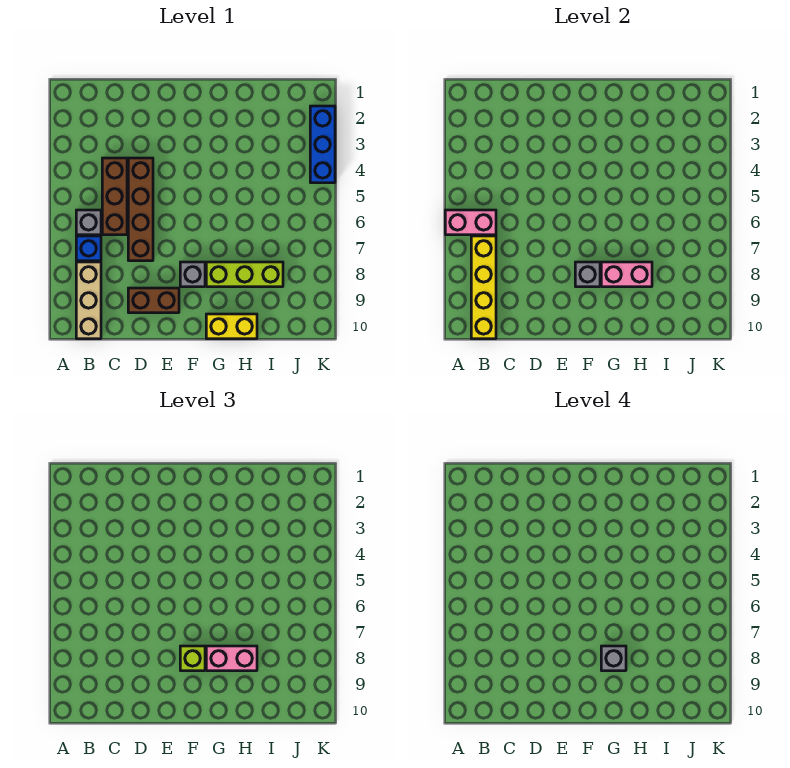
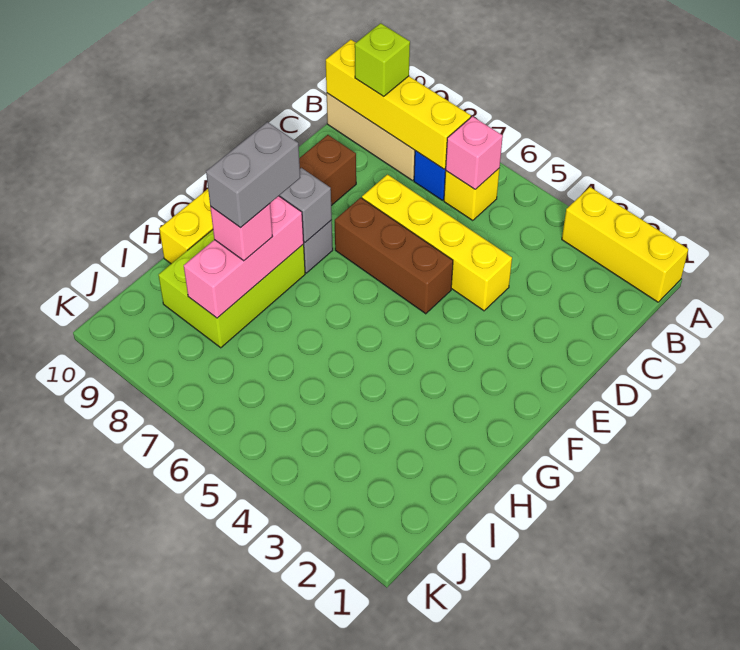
none -> yellow 1x3 brick [562,187,688,302]
pink 1x2 brick [445,210,496,235] -> pink 1x1 brick [446,116,503,189]
grey 1x1 brick [76,210,101,235] -> yellow 1x1 brick [444,168,500,221]
brown 1x3 brick [102,158,127,235] -> brown 1x3 brick moved to [335,198,453,314]
brown 1x4 brick [128,158,153,261] -> yellow 1x4 brick [362,175,512,311]
lime 1x1 brick [180,646,205,671] -> lime 1x1 brick moved to [355,23,410,97]
lime 1x3 brick [206,262,283,287] -> lime 2x3 brick [159,230,305,348]
pink 1x2 brick [601,262,652,287] -> pink 1x3 brick [184,196,304,318]
pink 1x2 brick [206,646,257,671] -> pink 1x1 brick [210,204,273,261]
grey 1x1 brick [601,646,626,671] -> grey 1x2 brick [206,122,300,228]
blue 1x3 brick [310,106,335,183] -> none

